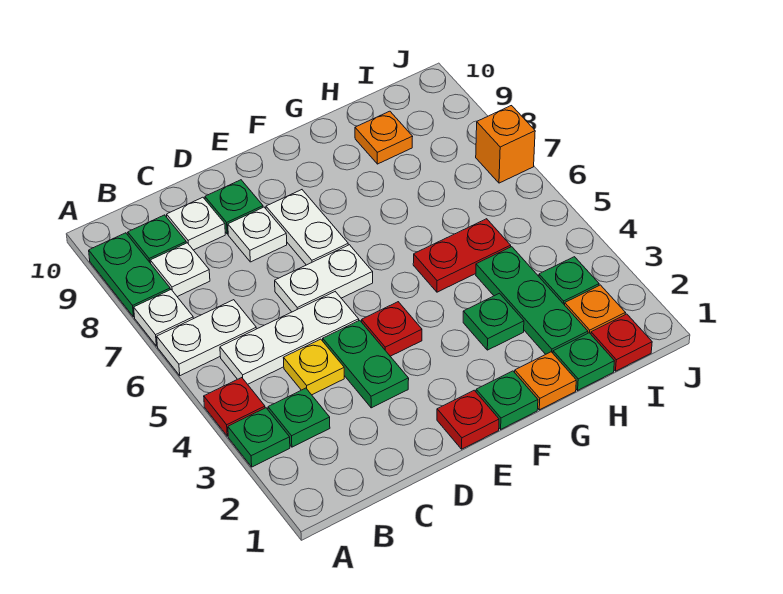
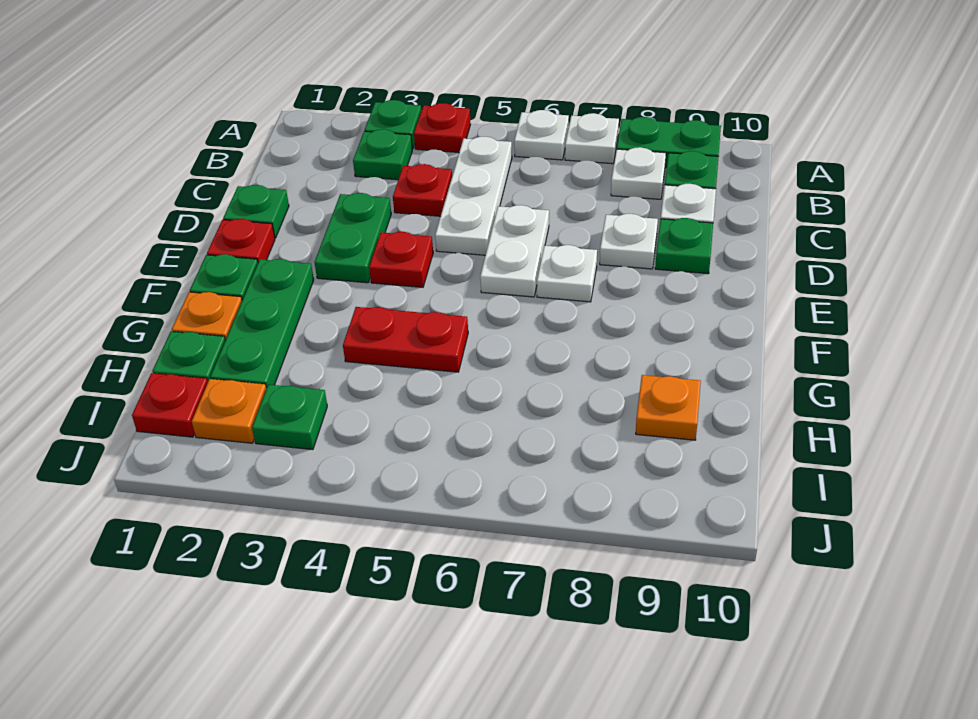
white 1x2 plate [157,300,256,376] -> white 1x1 plate [514,110,569,160]
yellow 1x1 plate [284,339,344,395] -> red 1x1 plate [393,164,452,216]
green 1x2 plate [323,320,409,408] -> green 1x2 plate turned to [314,193,391,283]
white 1x2 plate [266,190,348,265] -> white 1x1 plate [537,245,597,302]
green 1x1 plate [463,293,524,350] -> green 1x1 plate moved to [223,185,289,238]
red 1x2 plate [413,219,511,292] -> red 1x2 plate turned to [343,307,468,372]
green 1x3 plate [476,247,588,354] -> green 1x3 plate turned to [210,259,314,388]
orange 1x1 brick [476,106,535,183] -> none

